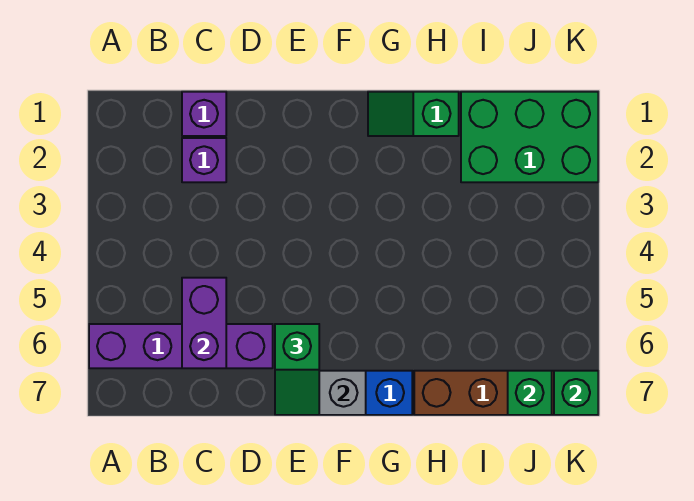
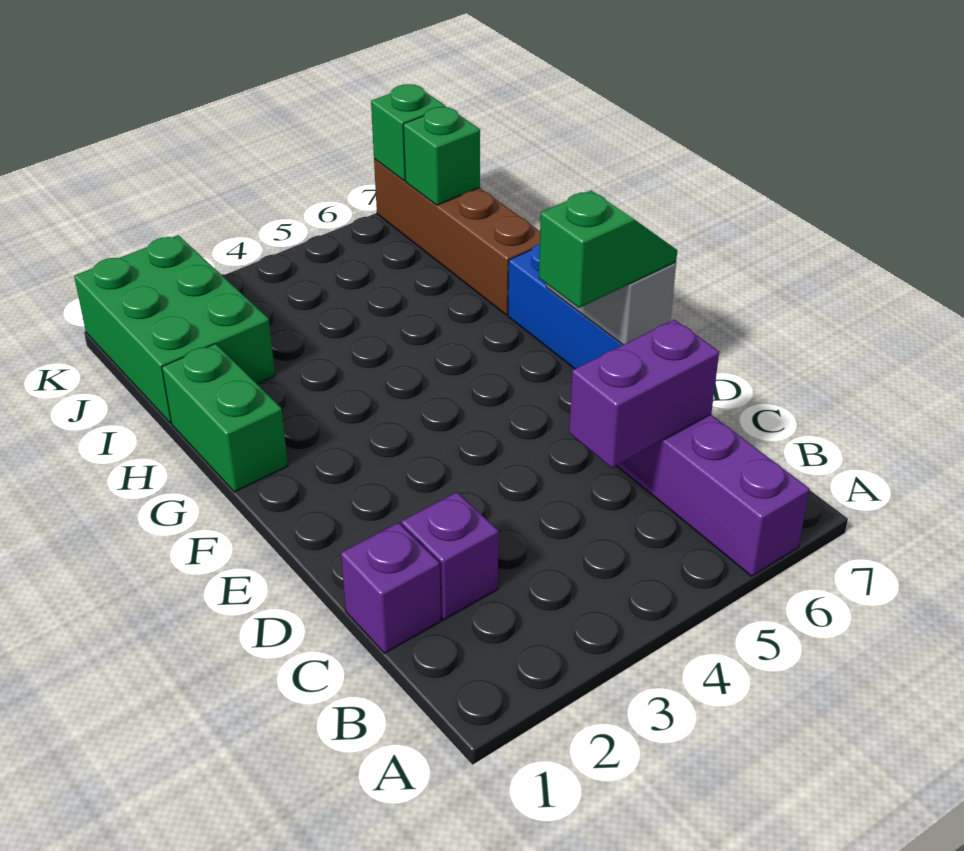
green 1x2 slope [368,92,459,136] -> green 1x2 brick [162,344,288,492]

